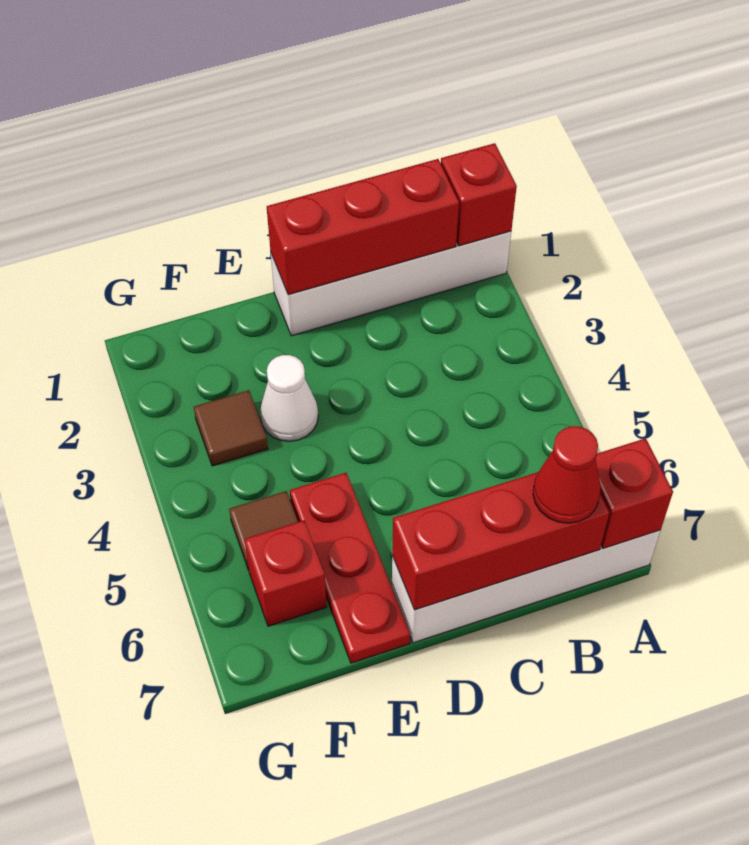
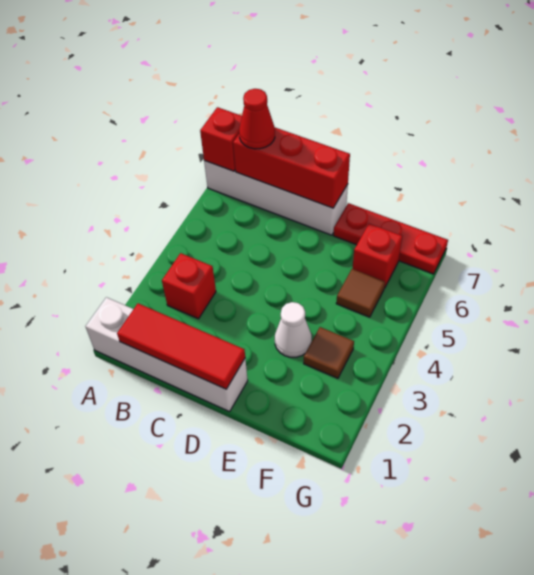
red 1x1 brick [441,143,517,246] -> red 1x1 brick moved to [162,253,216,319]
red 1x3 brick [267,159,459,295] -> red 1x3 tile [117,303,245,389]
red 1x3 plate [290,473,410,663] -> red 1x3 plate turned to [333,203,448,274]

